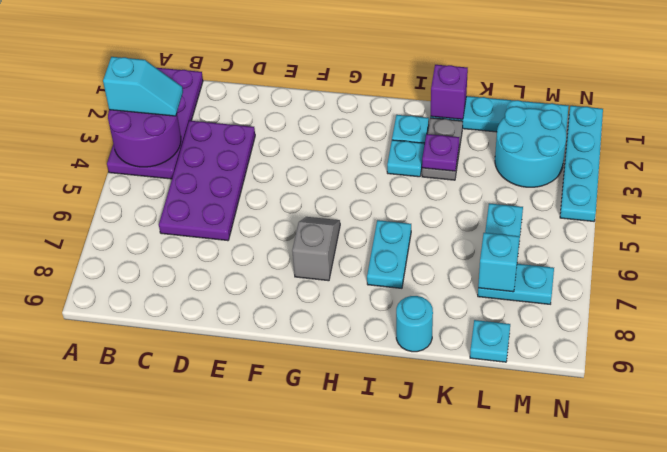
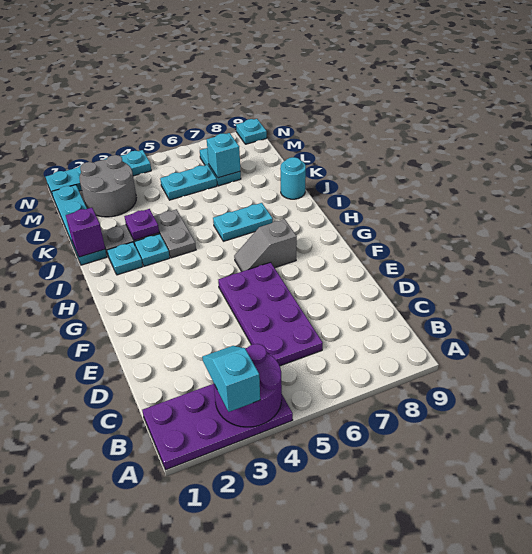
purple 2x4 plate [159,121,255,241] -> purple 2x4 plate turned to [218,262,323,366]
none -> grey 1x2 plate [154,209,196,258]
cyan 2x2 round brick [495,106,566,187] -> grey 2x2 round brick [79,155,136,217]
cyan 1x1 plate [470,320,510,362] -> cyan 1x1 plate moved to [236,119,267,144]

